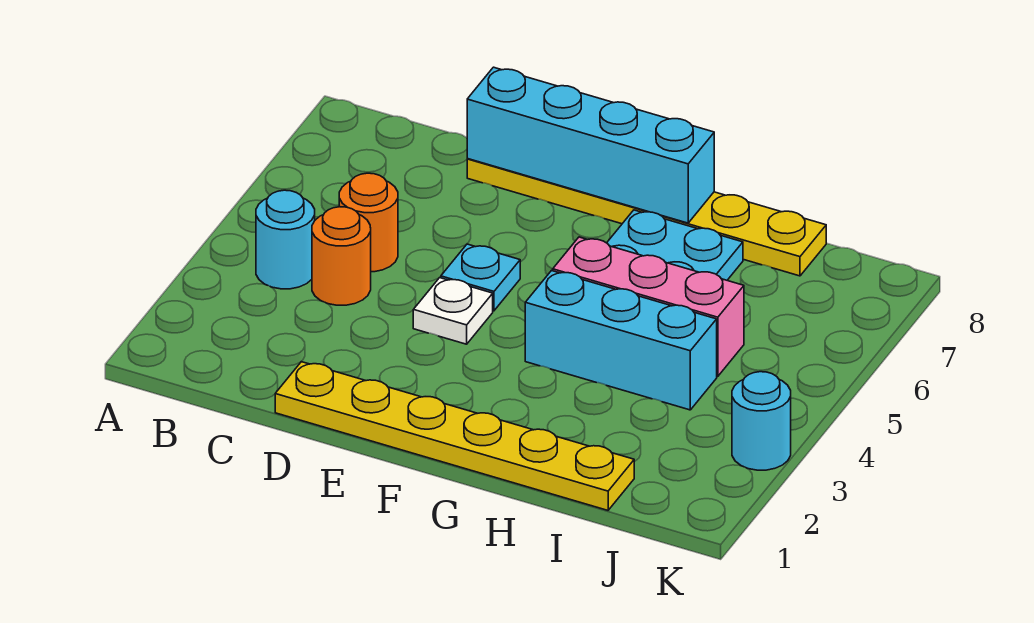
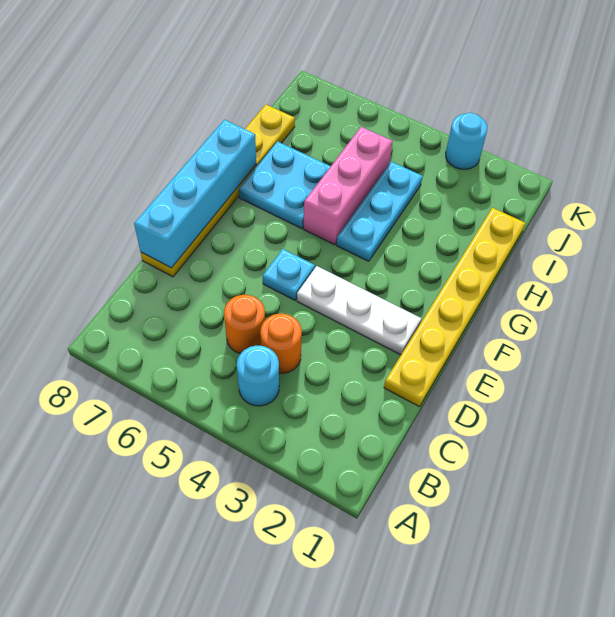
white 1x1 plate [413,278,493,344] -> white 1x3 plate [297,266,421,355]
cyan 1x3 brick [525,271,717,410] -> cyan 1x3 plate [337,162,422,261]

